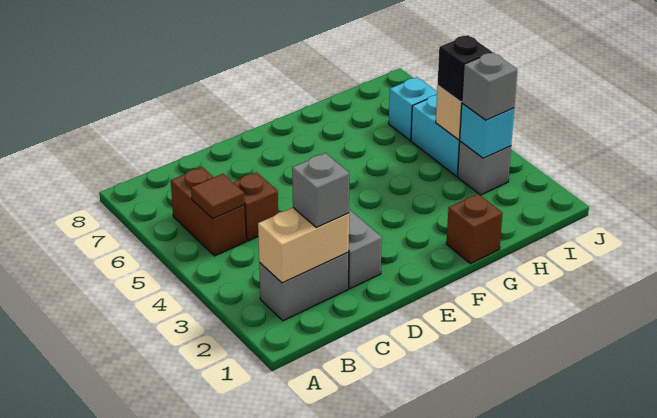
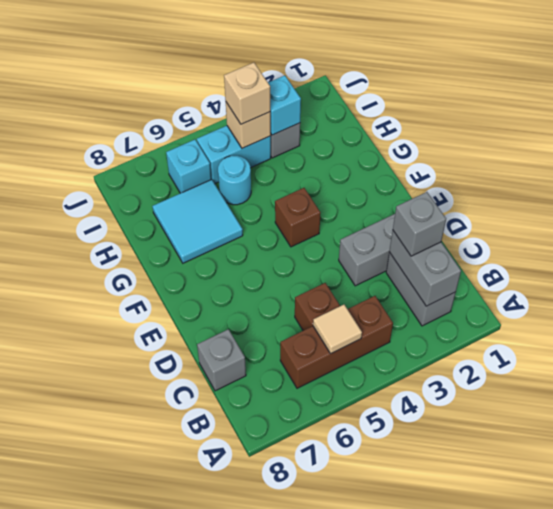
tan 1x2 brick [258,208,349,283] -> grey 1x2 brick [389,231,461,306]
brown 1x2 brick [171,167,246,256] -> brown 1x3 brick [280,296,393,388]
brown 1x1 tile [191,174,245,219] -> tan 1x1 tile [313,305,362,353]
brown 1x1 brick [446,194,503,264] -> brown 1x1 brick moved to [275,188,321,247]
none -> cyan 2x2 tile [152,179,243,263]
none -> cyan 1x1 round brick [218,156,251,205]
grey 1x1 brick [462,52,517,120] -> grey 1x1 brick moved to [197,329,246,391]
black 1x1 brick [438,35,492,102] -> tan 1x1 brick [224,63,270,124]

